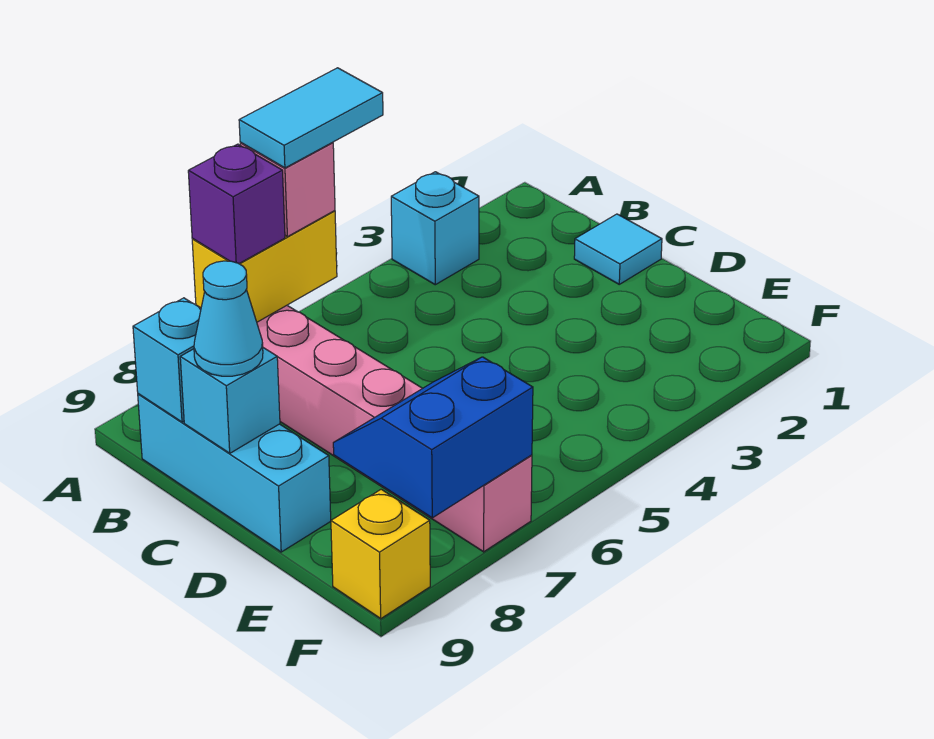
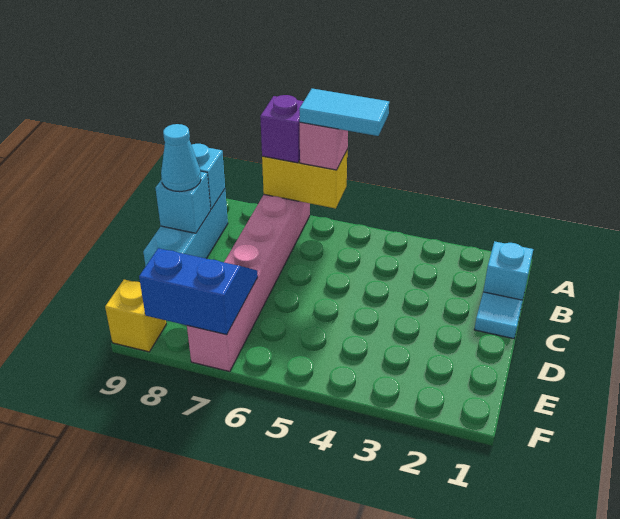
cyan 1x1 brick [391,172,479,285] -> cyan 1x1 brick moved to [483,241,533,300]

